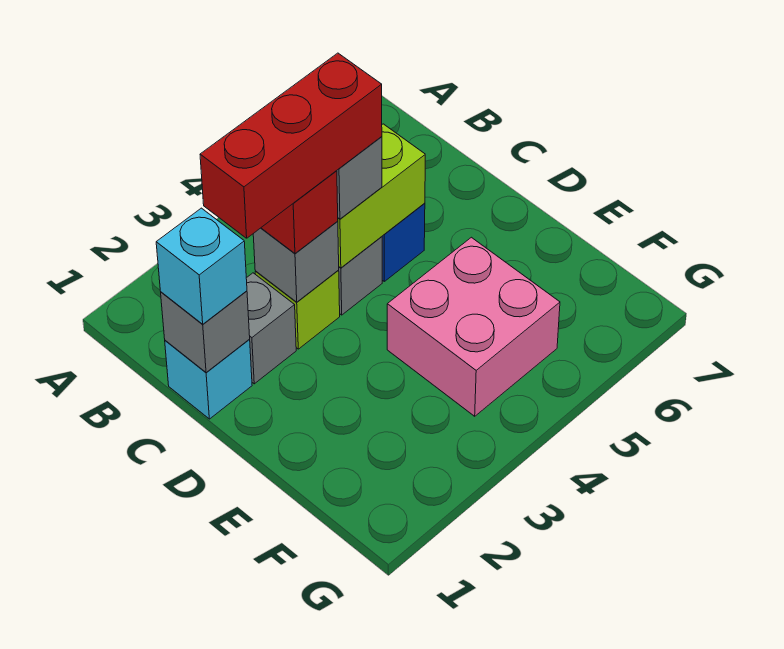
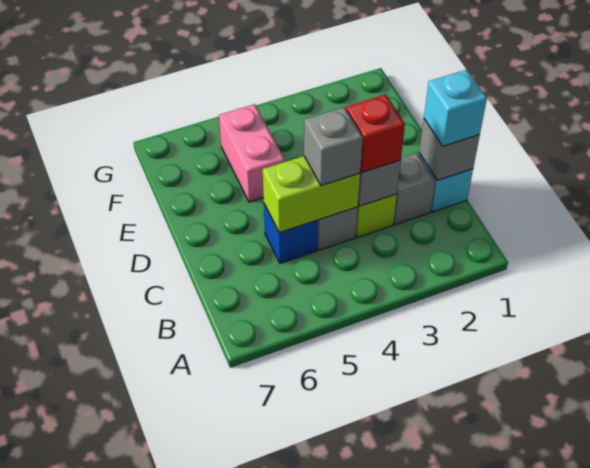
red 1x3 brick [200,53,382,238] -> none
pink 2x2 brick [387,237,560,416] -> pink 1x2 brick [219,104,285,202]

